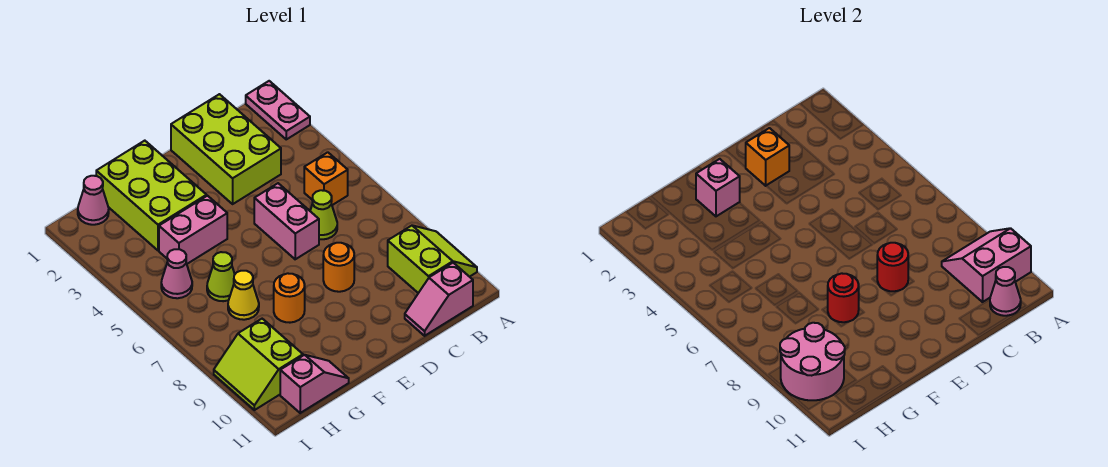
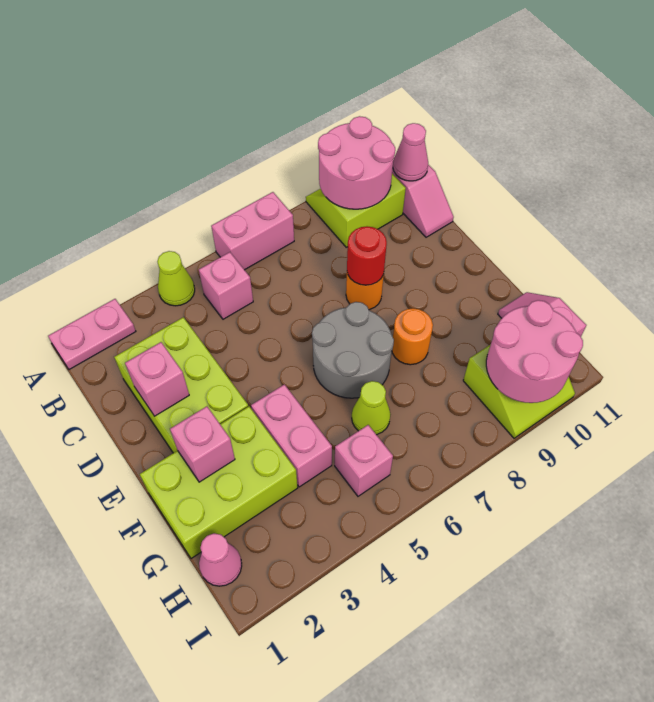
pink 2x2 slope [942,228,1031,302] -> pink 2x2 round brick [318,116,395,209]
orange 1x1 brick [304,152,348,205] -> pink 1x1 brick [199,252,253,319]
lime 2x3 brick [171,94,281,204] -> lime 2x3 brick turned to [114,317,248,453]
lime 1x1 cone [310,190,337,239] -> lime 1x1 cone moved to [157,251,195,306]
orange 1x1 brick [745,128,789,186] -> pink 1x1 brick [125,342,189,416]
pink 1x2 brick [254,183,319,259] -> pink 1x2 brick moved to [211,192,294,270]
none -> grey 2x2 round brick [312,302,394,398]
red 1x1 round brick [828,273,859,322] -> none
yellow 1x1 cone [228,271,259,320] -> none
pink 1x1 cone [161,249,192,298] -> pink 1x1 brick [335,425,393,496]

